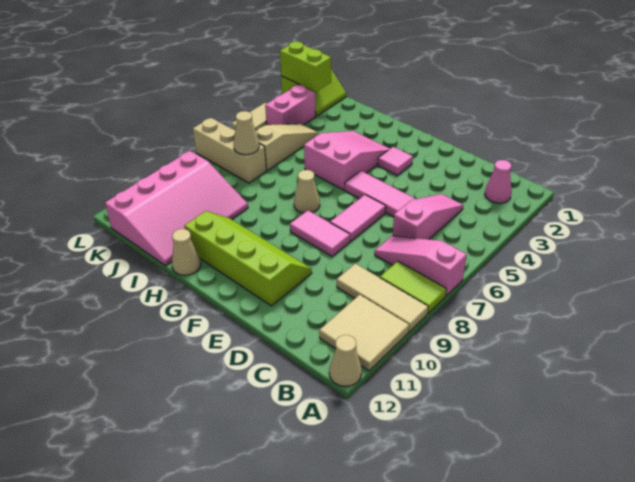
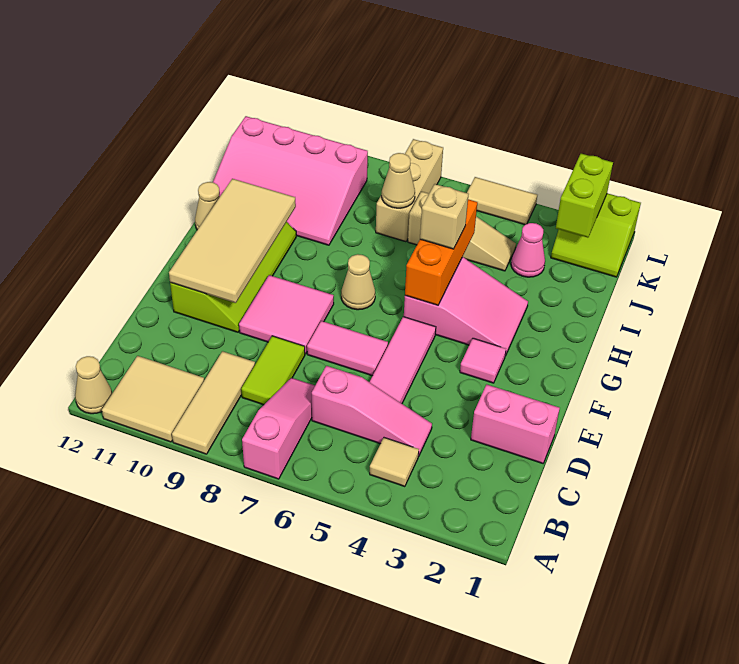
lime 1x2 tile [380,261,446,313] -> lime 1x2 tile moved to [241,336,305,405]
pink 1x1 cone [485,160,512,203] -> pink 1x1 cone moved to [511,223,545,277]
none -> tan 1x1 tile [370,438,419,487]
pink 1x2 tile [290,210,350,256] -> pink 2x2 tile [239,275,334,354]
none -> tan 2x4 tile [169,179,296,303]
none -> orange 1x3 brick [405,199,477,305]
none -> tan 1x1 brick [420,184,469,249]
pink 1x2 brick [265,85,316,125] -> pink 1x2 brick moved to [471,384,560,463]

